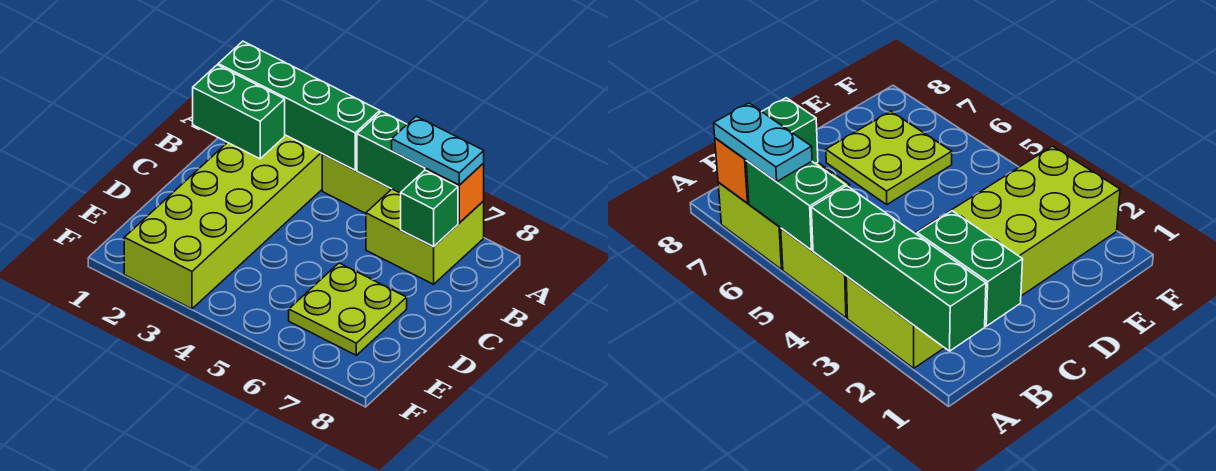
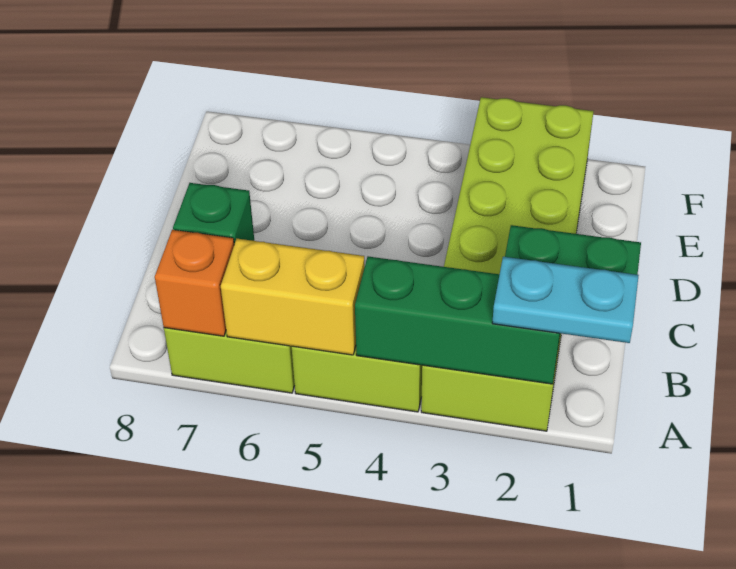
green 1x4 brick [218,41,380,170] -> green 1x3 brick [355,256,560,384]
green 1x2 brick [357,111,426,193] -> yellow 1x2 brick [221,239,365,355]
cyan 1x2 plate [392,116,484,185] -> cyan 1x2 plate moved to [492,257,639,343]
lime 2x2 plate [289,263,407,355] -> none

